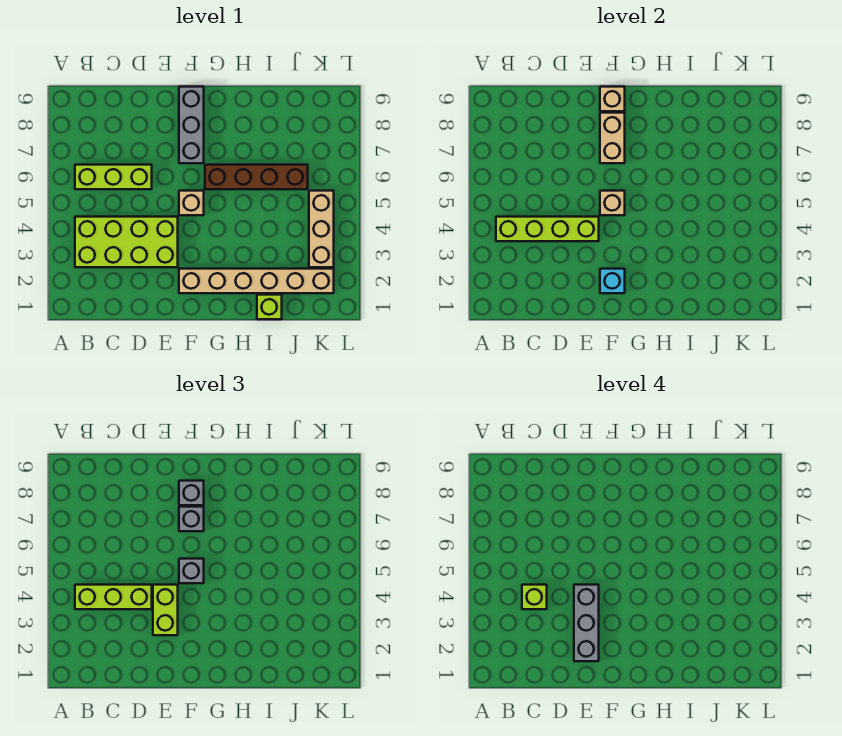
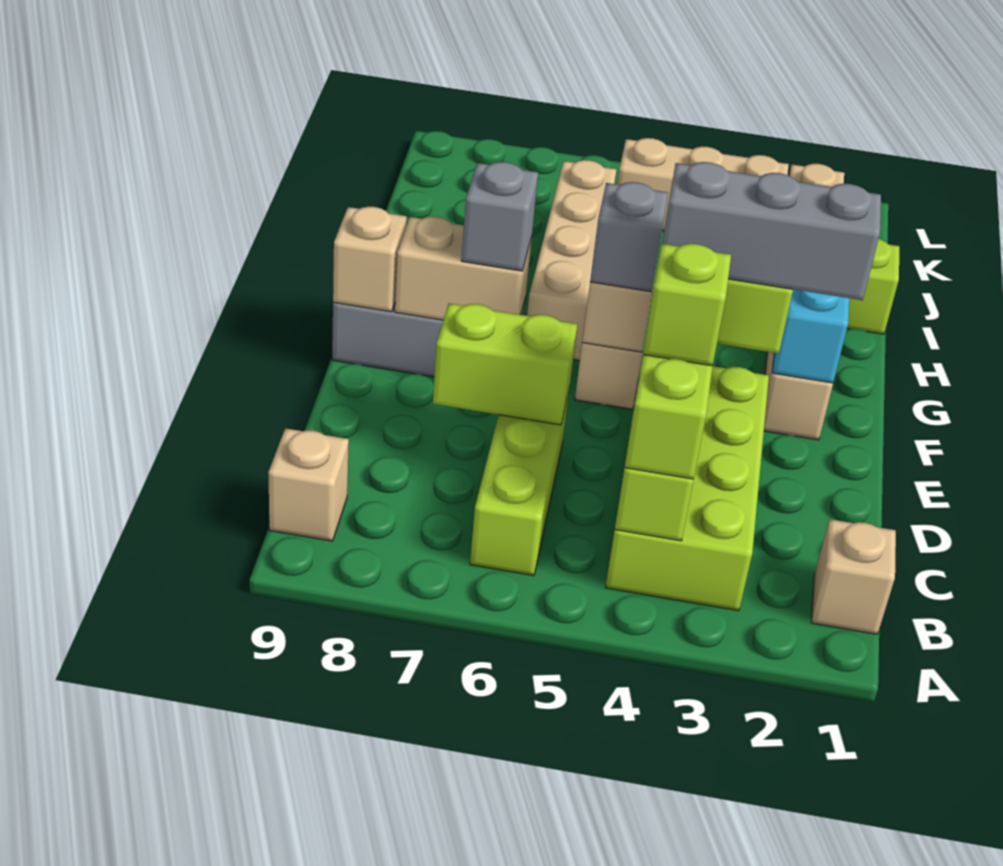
none -> tan 1x1 brick [811,519,896,634]
none -> tan 1x1 brick [268,428,349,541]
none -> lime 1x2 brick [433,303,578,425]
grey 1x1 brick [179,481,204,505] -> none
brown 1x4 brick [205,165,308,189] -> tan 1x4 brick [527,160,616,361]

